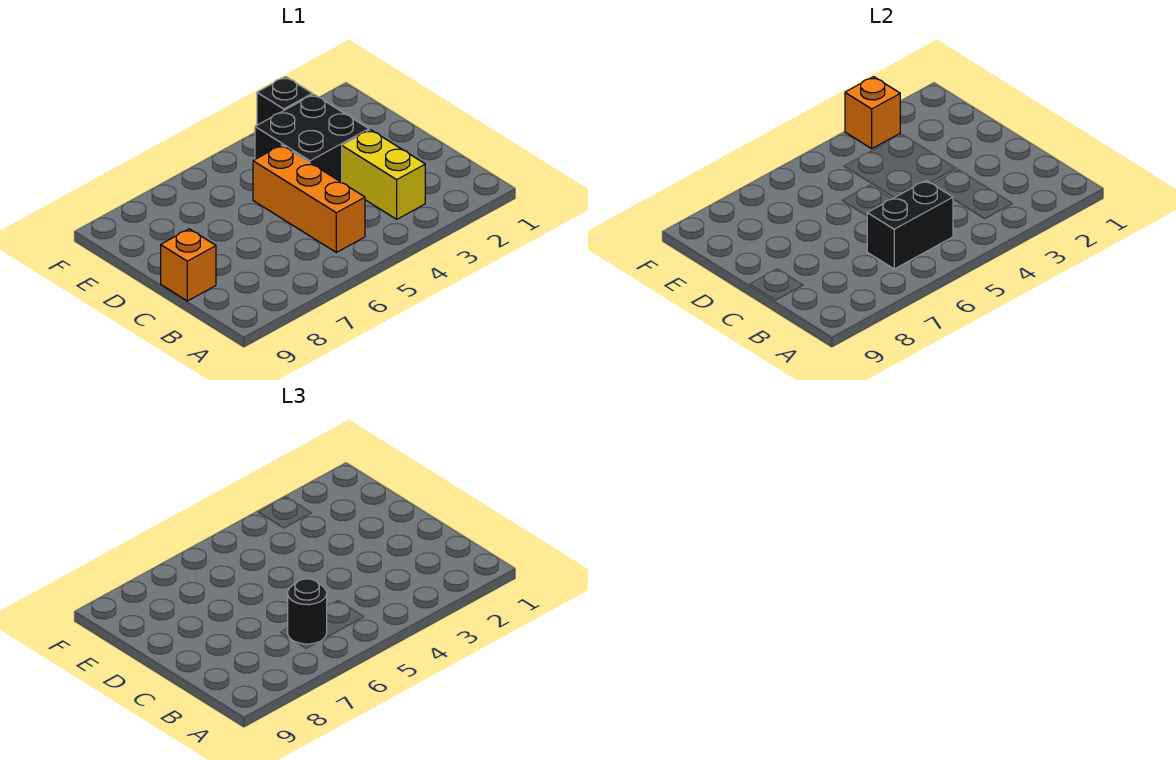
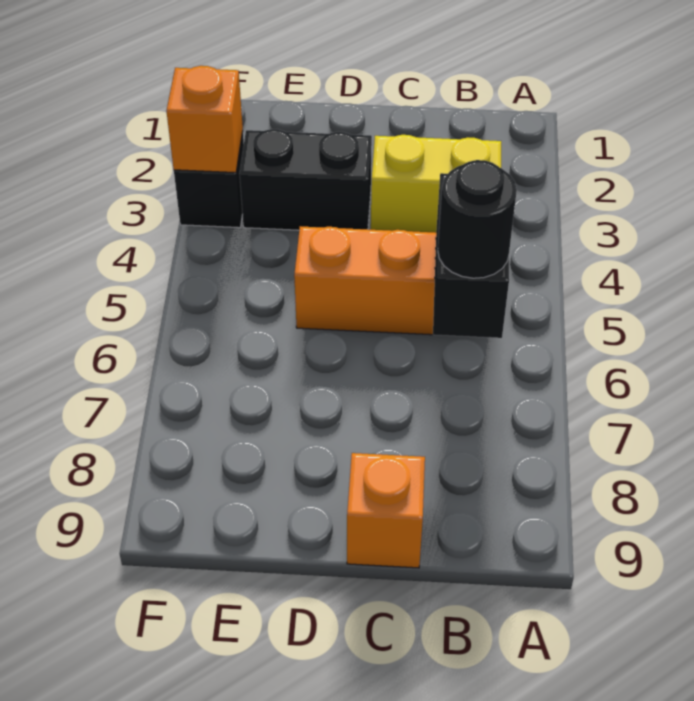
black 2x2 brick [255,94,369,182] -> black 1x2 brick [239,129,372,230]

